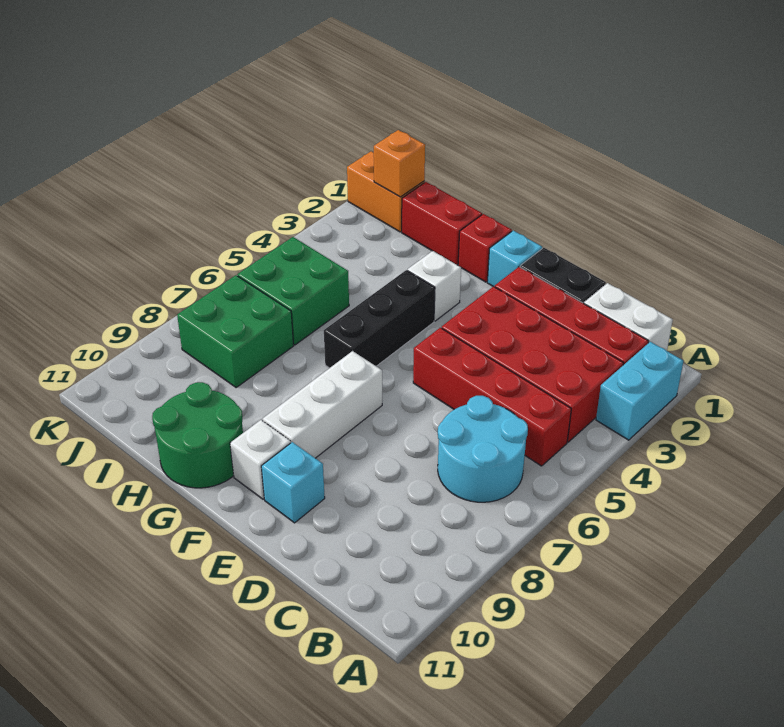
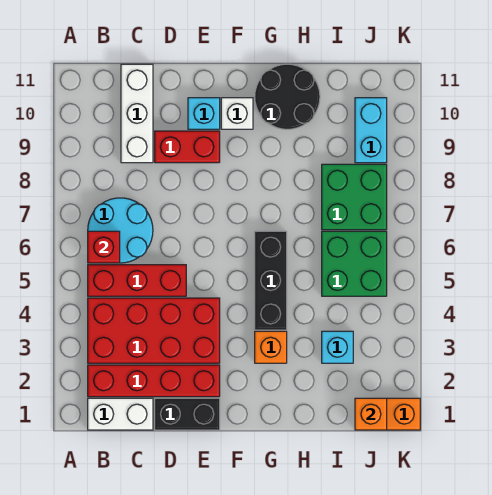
cyan 1x2 brick [596,342,683,440] -> cyan 1x2 brick moved to [355,98,387,163]
red 1x4 brick [413,328,571,466] -> red 1x3 brick [88,265,186,296]
cyan 1x1 brick [487,231,542,287] -> cyan 1x1 brick moved to [322,331,353,363]
white 1x3 brick [263,351,382,458] -> white 1x3 brick moved to [121,64,153,163]
red 1x1 brick [458,214,512,282] -> red 1x1 brick moved to [88,231,120,263]
white 1x1 brick [407,251,461,321] -> orange 1x1 brick [255,331,287,363]
green 2x2 round brick [152,382,243,488] -> black 2x2 round brick [255,64,320,129]
red 1x2 brick [402,182,482,265] -> red 1x2 brick moved to [155,131,220,163]

